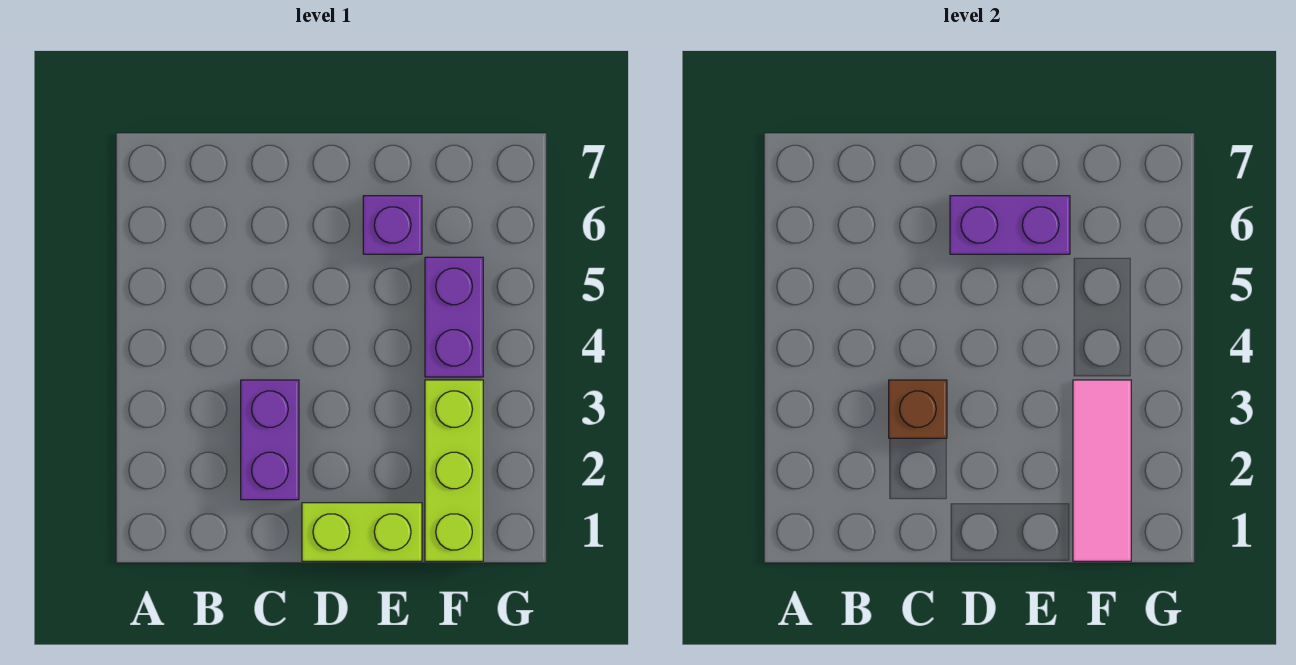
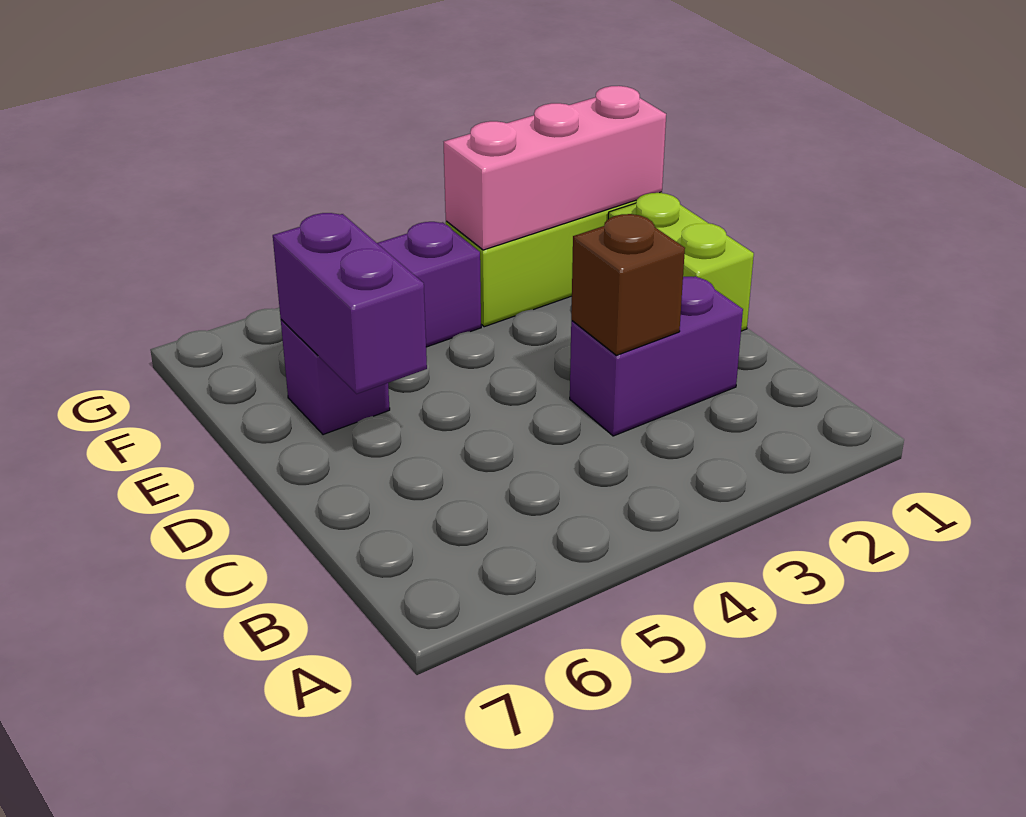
pink 1x3 tile [1073,380,1131,561] -> pink 1x3 brick [444,86,666,250]

